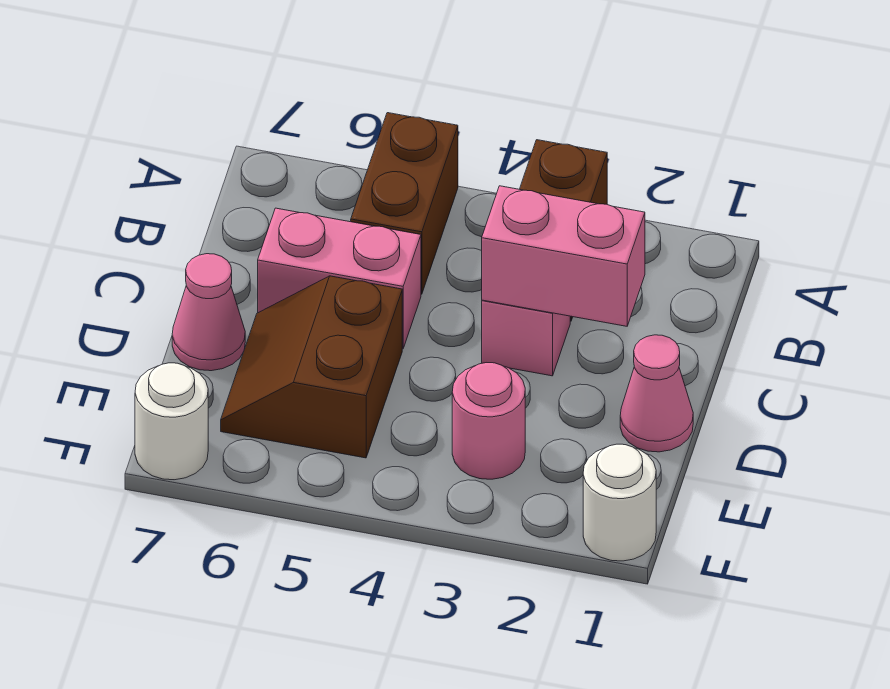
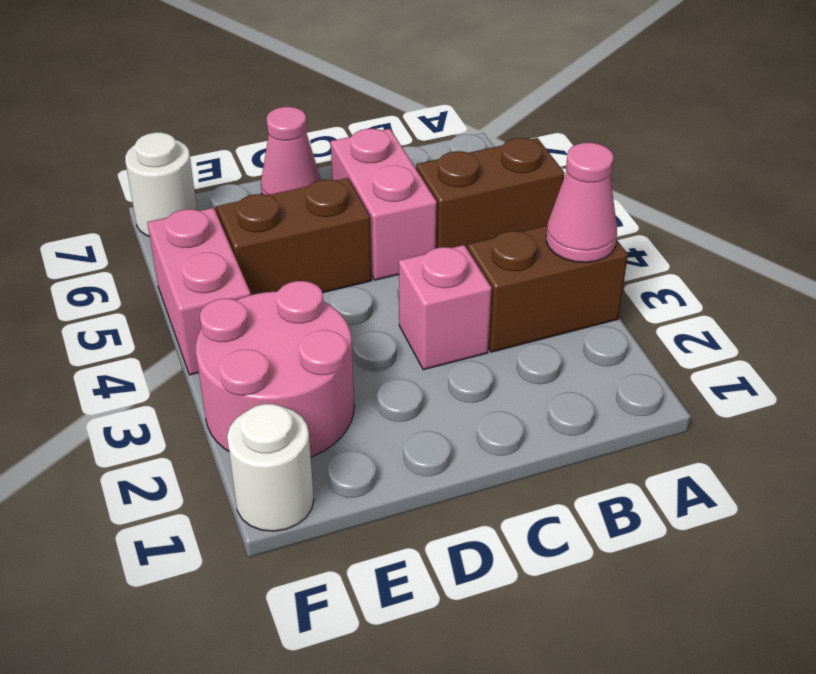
pink 1x2 brick [482,186,645,326] -> pink 1x2 brick moved to [147,208,251,375]
pink 1x1 cone [620,335,693,452] -> pink 1x1 cone moved to [546,143,617,263]
pink 1x1 round brick [452,363,525,479] -> pink 2x2 round brick [196,281,354,457]

